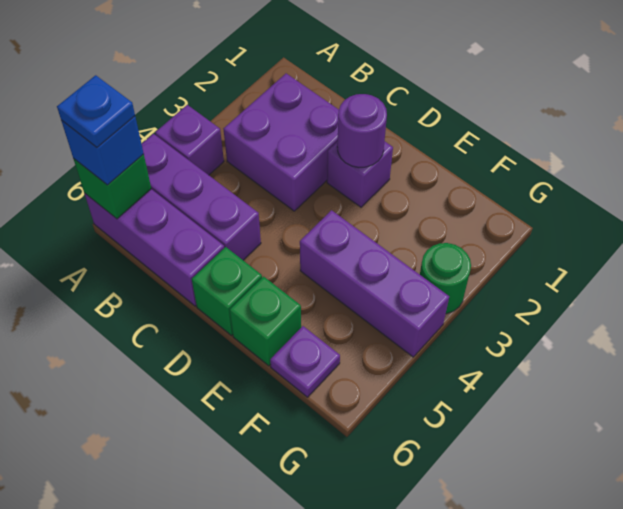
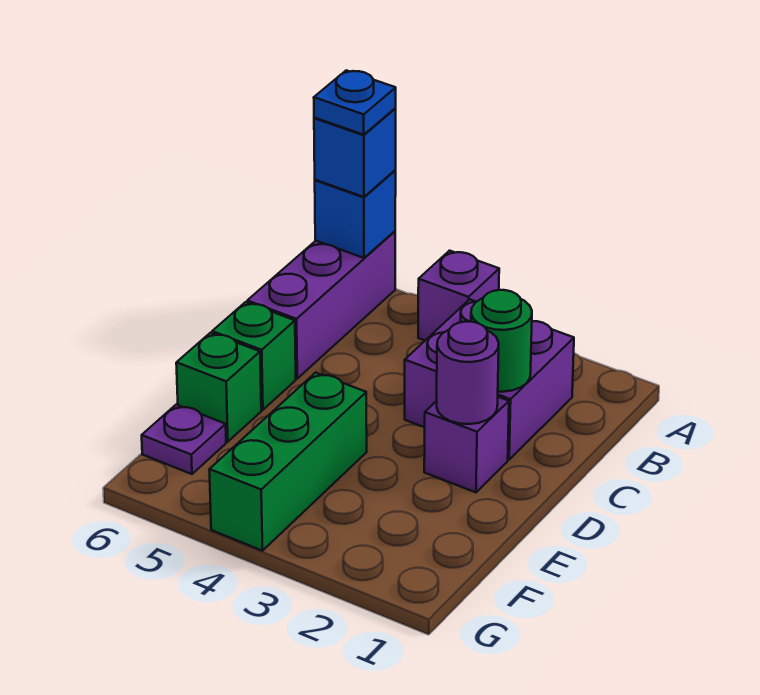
purple 1x3 brick [142,134,261,260] -> none
green 1x1 brick [73,154,151,219] -> blue 1x1 brick [315,171,396,258]
purple 1x3 brick [300,210,449,357] -> green 1x3 brick [209,373,367,551]
green 1x1 round brick [420,243,471,314] -> green 1x1 round brick moved to [471,290,532,392]

